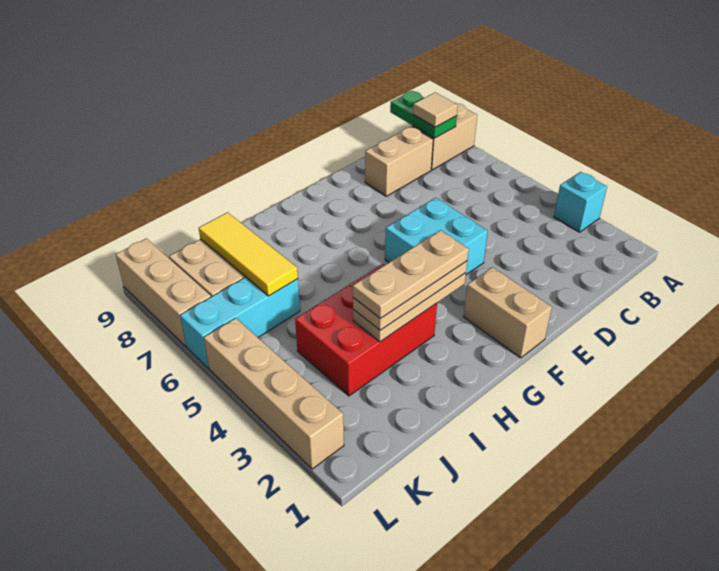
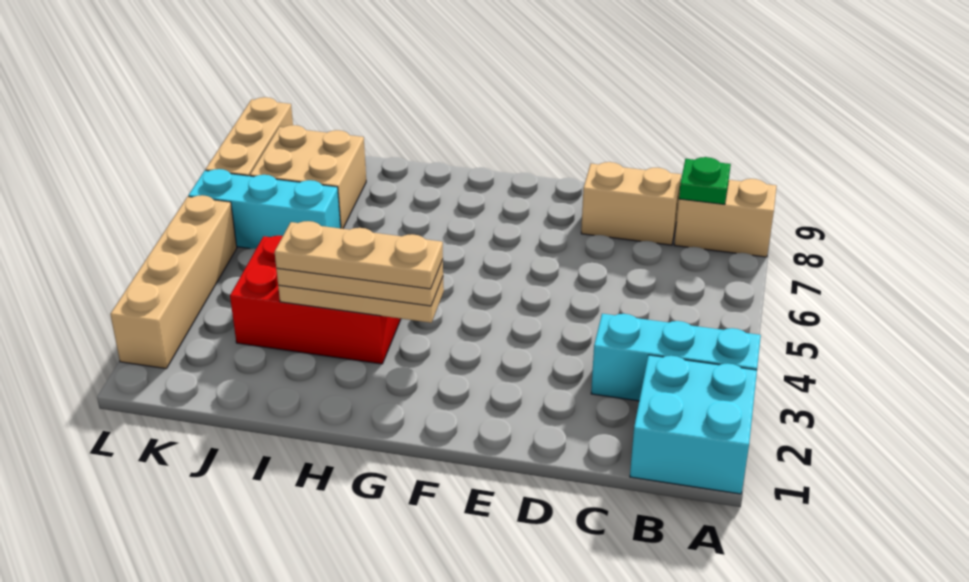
cyan 1x1 brick [554,172,607,232] -> cyan 1x3 brick [591,314,761,401]
green 1x2 plate [390,91,457,138] -> green 1x1 plate [679,157,731,204]
tan 1x1 tile [413,92,458,127] -> none
cyan 2x2 brick [385,198,488,275] -> cyan 2x2 brick moved to [630,355,757,494]
tan 1x2 brick [464,267,552,358] -> none
yellow 1x3 tile [199,212,298,296] -> none

